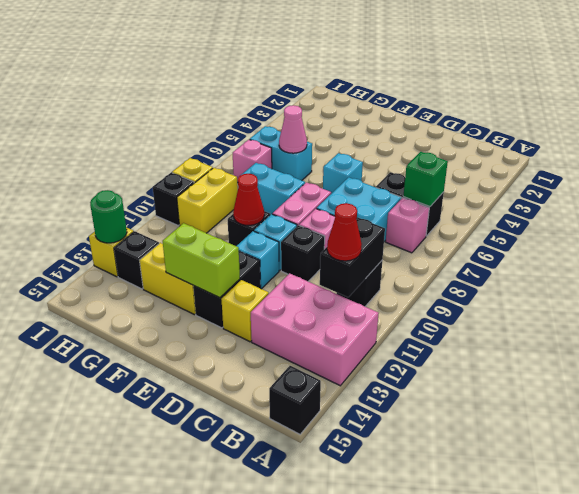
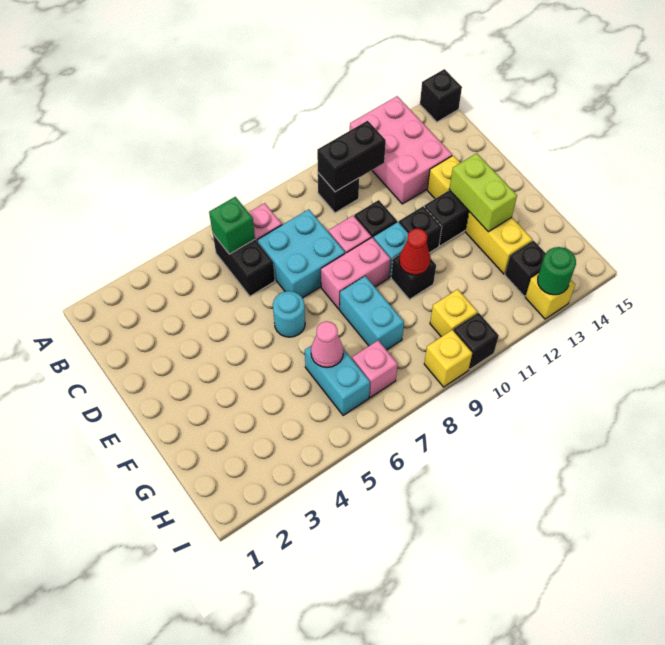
red 1x1 cone [327,203,362,261] -> none
cyan 1x1 brick [323,153,363,194] -> cyan 1x1 round brick [273,291,305,337]
cyan 1x1 brick [237,231,279,289] -> black 1x1 brick [399,206,442,253]
yellow 1x2 brick [177,168,238,233] -> yellow 1x1 brick [430,289,477,337]

